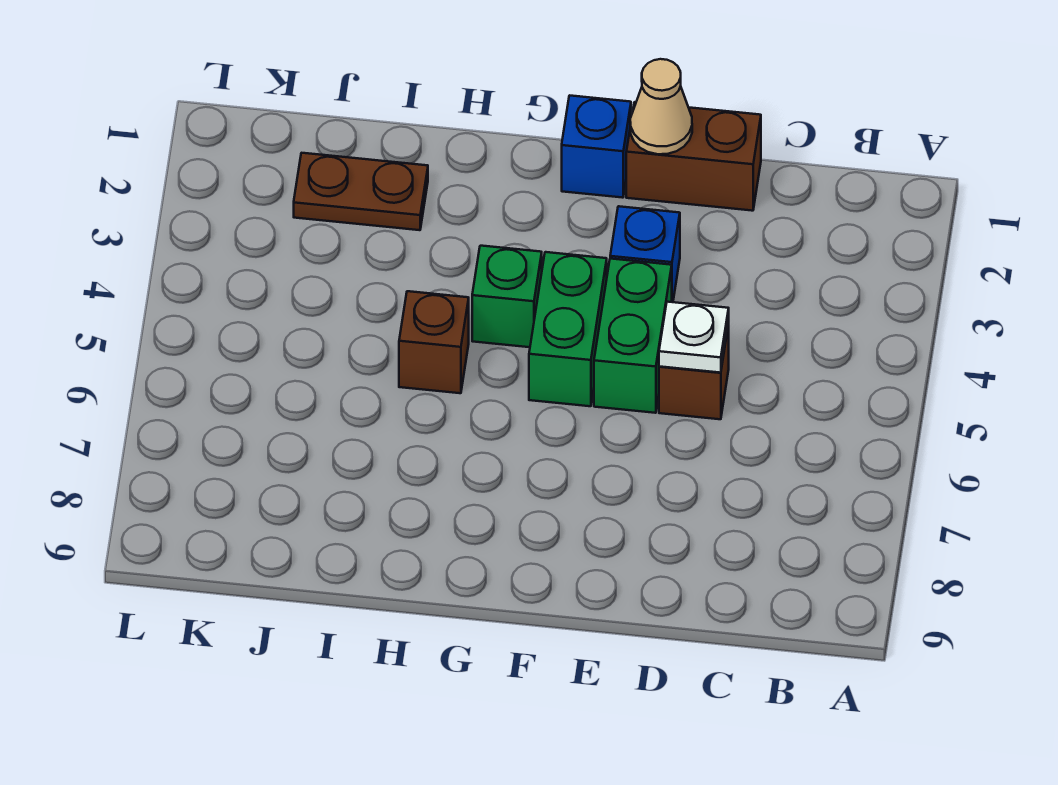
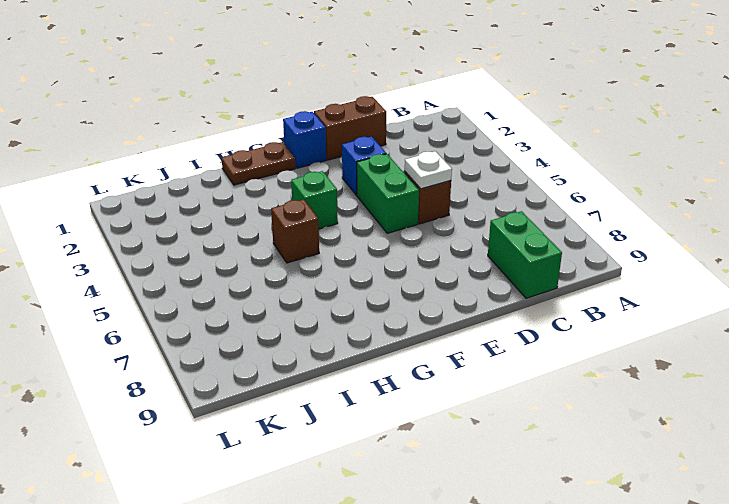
tan 1x1 cone [630,59,692,154] -> none
green 1x2 brick [529,252,607,406] -> green 1x2 brick moved to [488,211,562,298]
brown 1x2 plate [294,153,428,230] -> brown 1x2 plate moved to [222,142,296,185]

